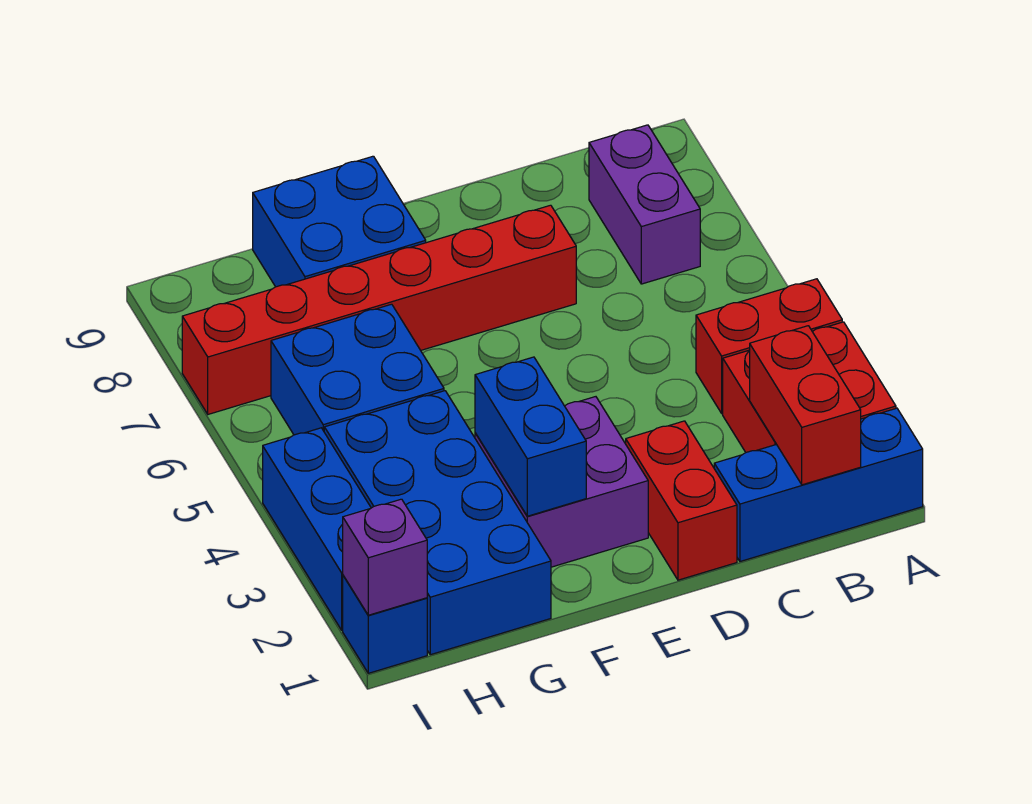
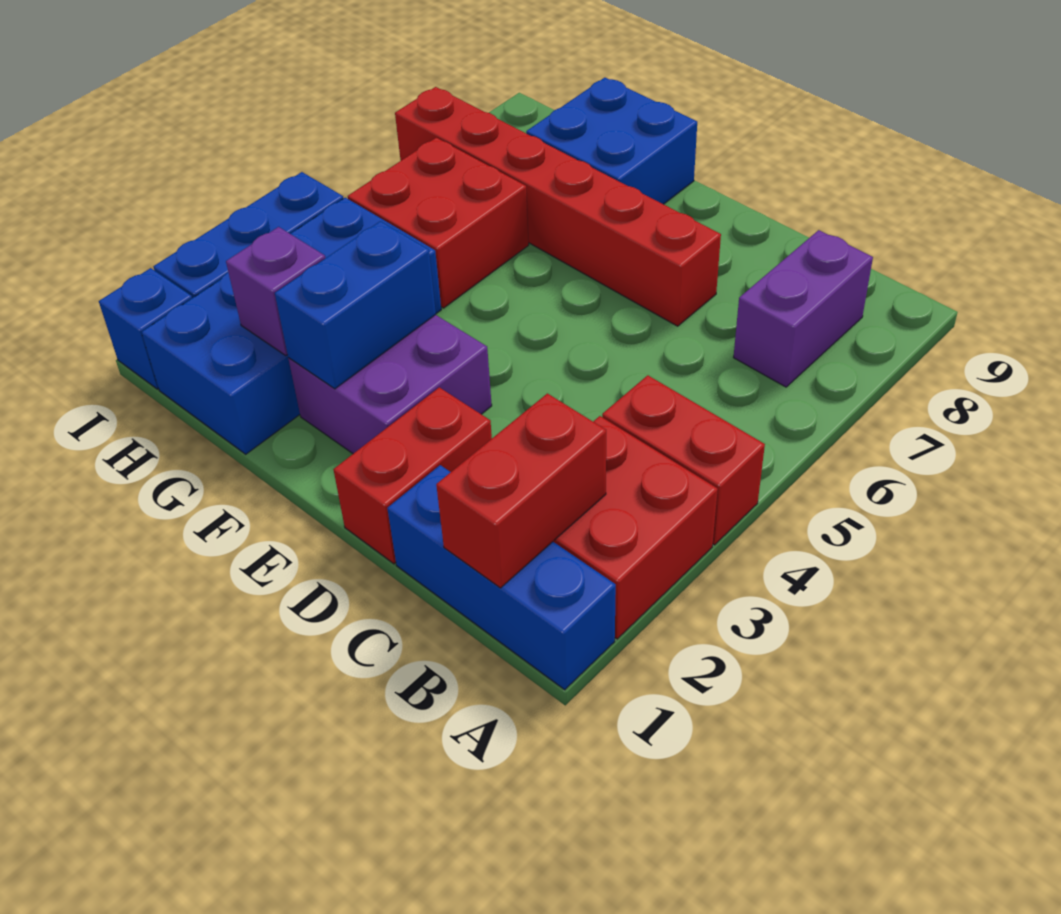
blue 2x2 brick [271,304,444,435] -> red 2x2 brick [348,138,529,308]
purple 1x1 brick [343,499,427,615] -> purple 1x1 brick moved to [226,227,325,355]

